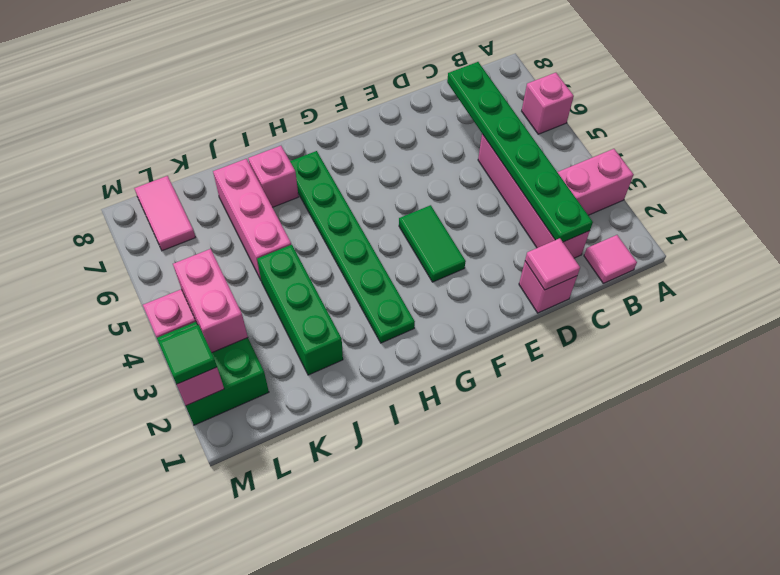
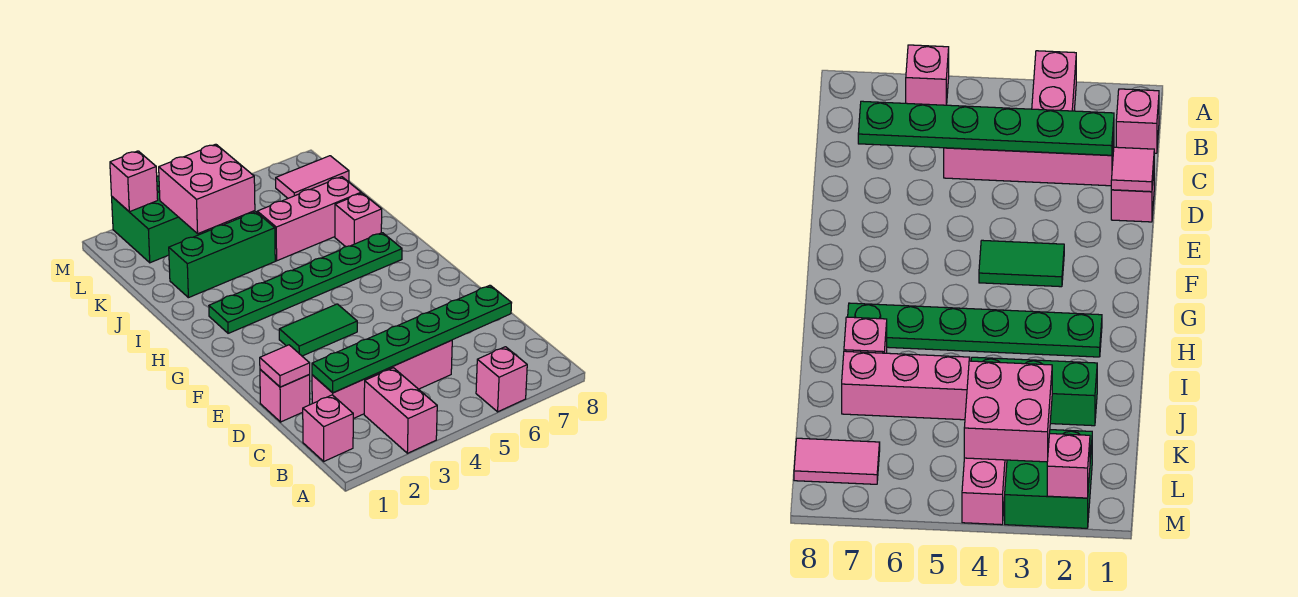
pink 1x1 tile [584,235,637,283] -> pink 1x1 brick [303,395,353,461]
pink 1x2 brick [173,249,248,352] -> pink 2x2 brick [159,144,255,234]
green 1x1 tile [158,325,217,384] -> none

